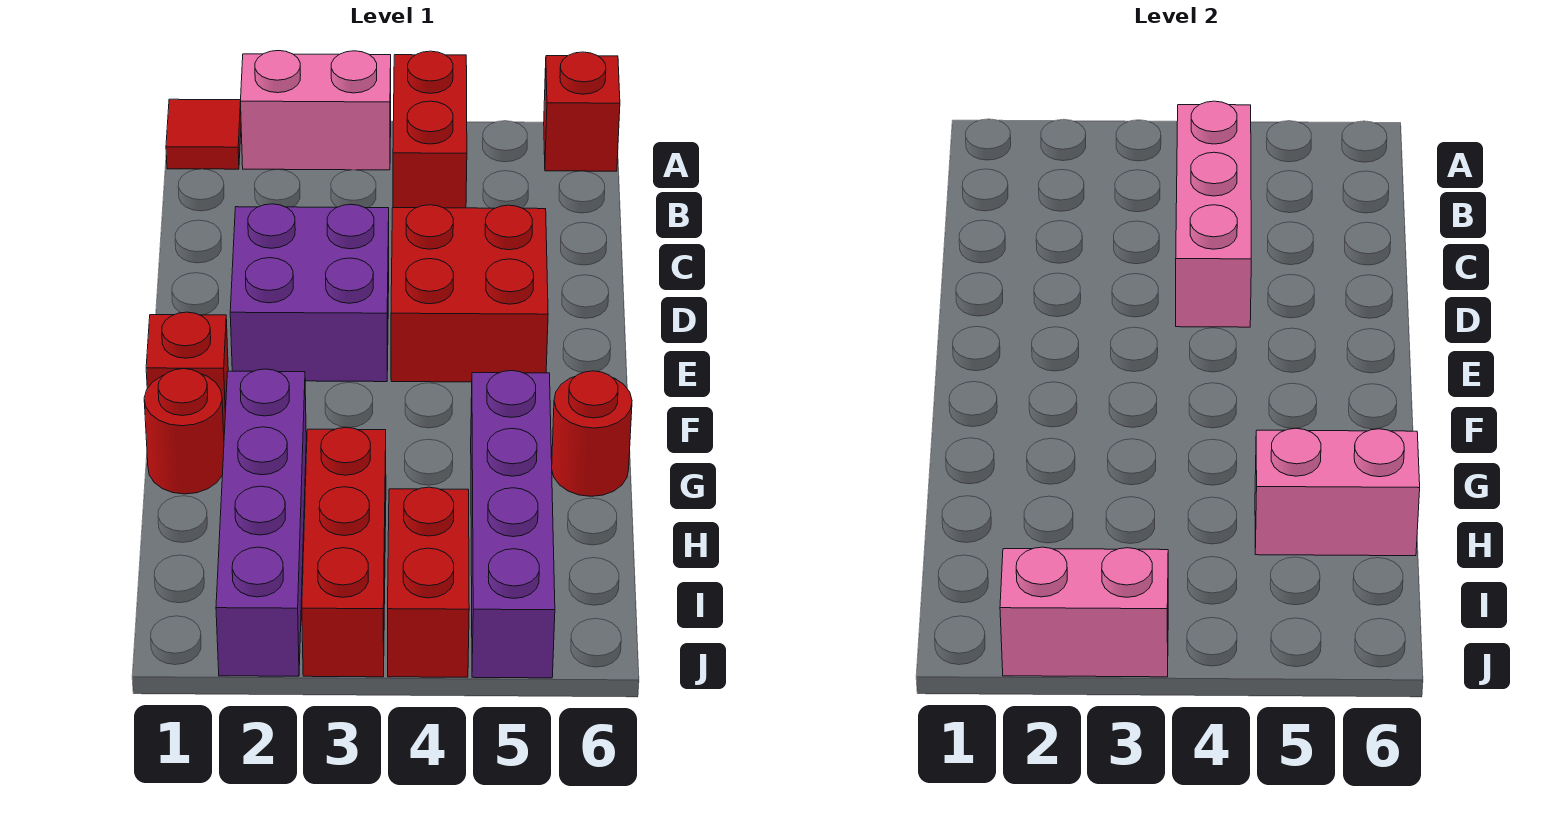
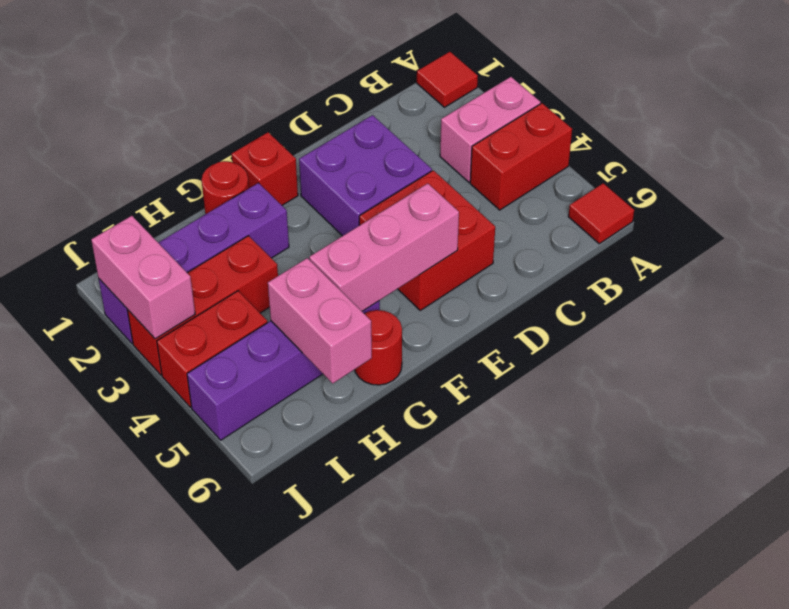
pink 1x2 brick [241,51,391,170] -> pink 1x2 brick turned to [440,77,540,182]
red 1x1 brick [544,52,620,171] -> red 1x1 tile [568,183,634,244]
pink 1x3 brick [1176,101,1251,327] -> pink 1x3 brick moved to [309,183,459,311]

